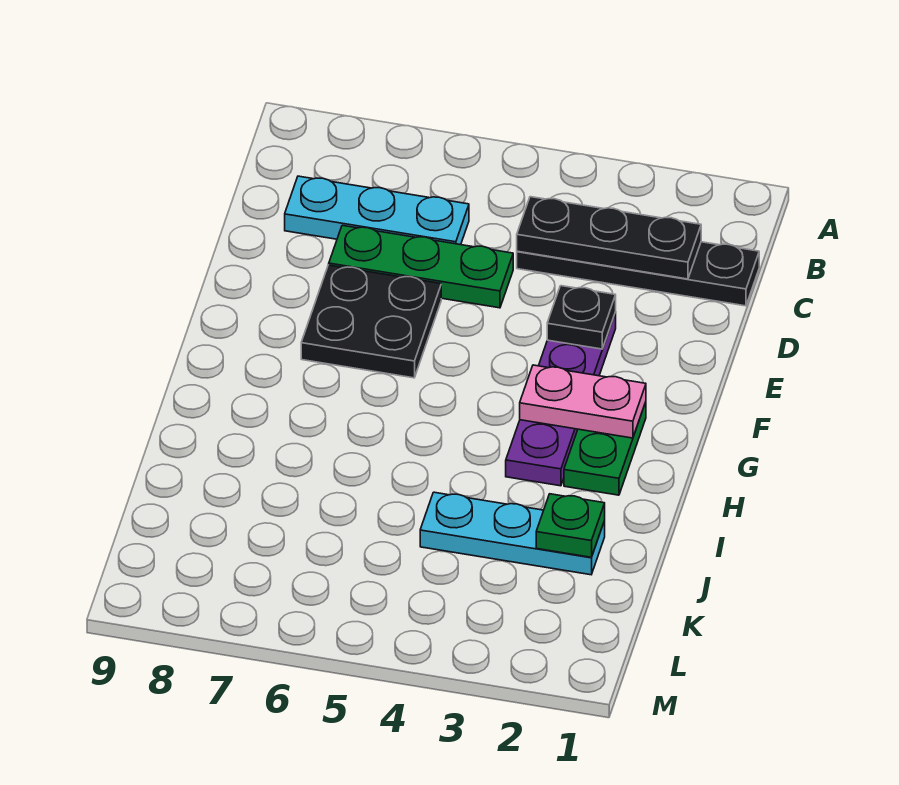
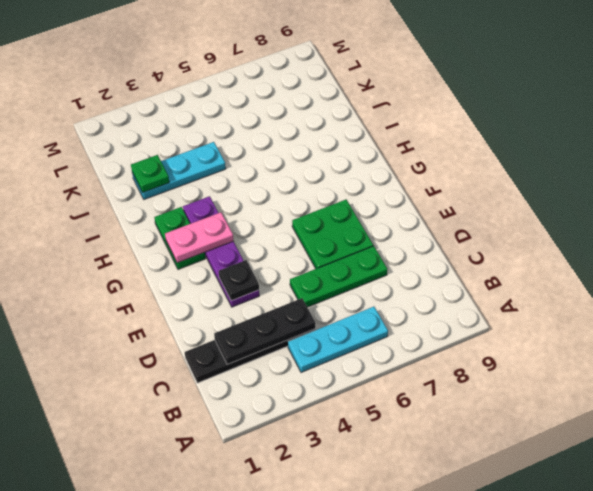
cyan 1x3 plate [285,176,469,245] -> cyan 1x3 plate moved to [288,307,388,372]
black 2x2 plate [301,265,441,378] -> green 2x2 plate [292,200,373,269]

